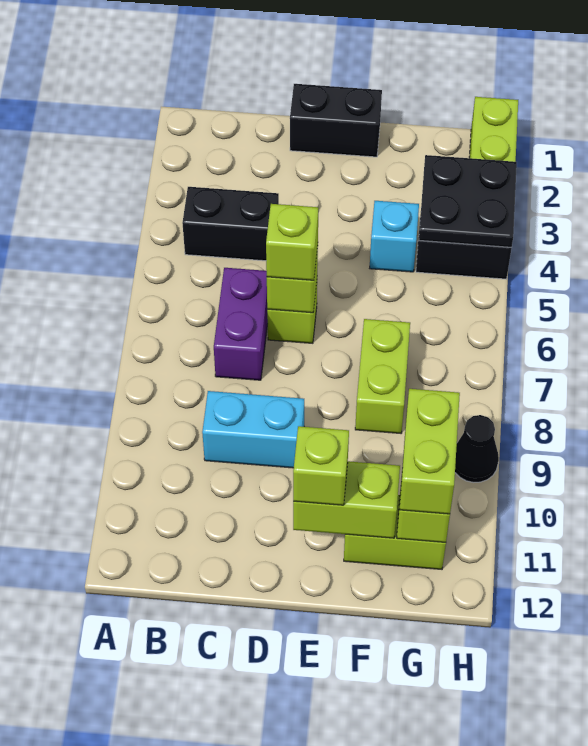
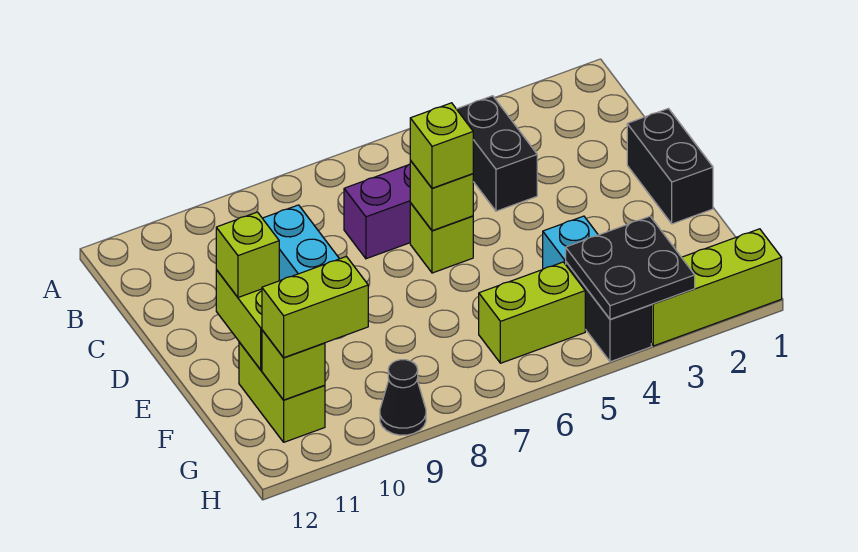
lime 1x2 brick [355,319,410,433] -> lime 1x2 brick moved to [479,262,585,363]

